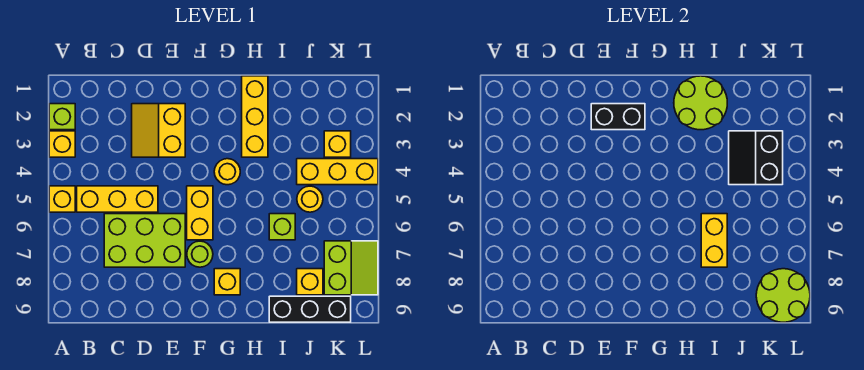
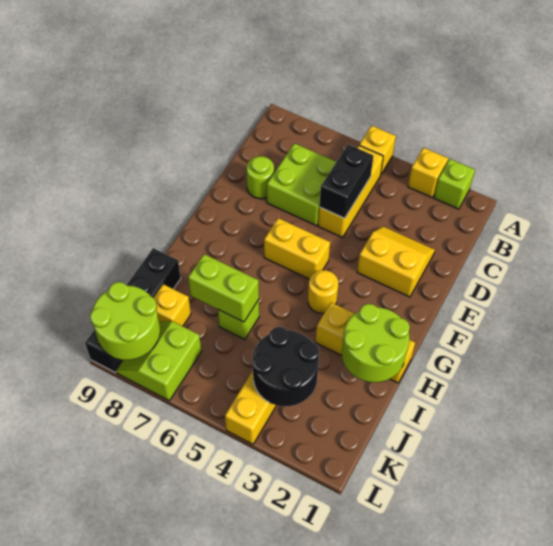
lime 2x3 brick [104,214,185,267] -> lime 2x2 brick [267,143,336,226]
black 1x2 brick [591,104,645,130] -> black 1x2 brick moved to [319,144,374,218]
lime 1x1 round brick [187,241,213,267] -> lime 1x1 round brick moved to [247,156,274,199]
yellow 1x1 brick [214,269,240,295] -> none
yellow 1x2 brick [701,214,727,267] -> lime 1x2 brick [188,254,259,322]
black 1x3 brick [269,296,351,322] -> black 1x4 brick [85,248,181,373]
black 2x2 slope [729,131,783,185] -> black 2x2 round brick [252,327,319,406]
yellow 1x1 round brick [297,186,323,212] -> none
yellow 1x1 brick [324,131,351,157] -> none
lime 2x2 slope [324,241,378,295] -> lime 2x2 slope turned to [116,321,201,401]

